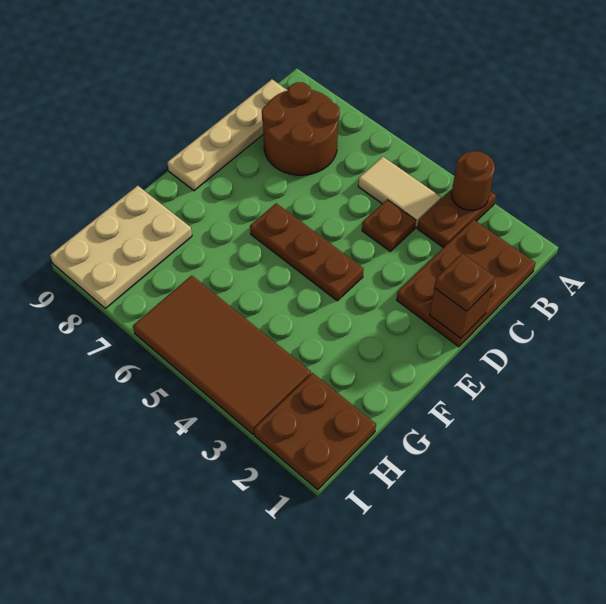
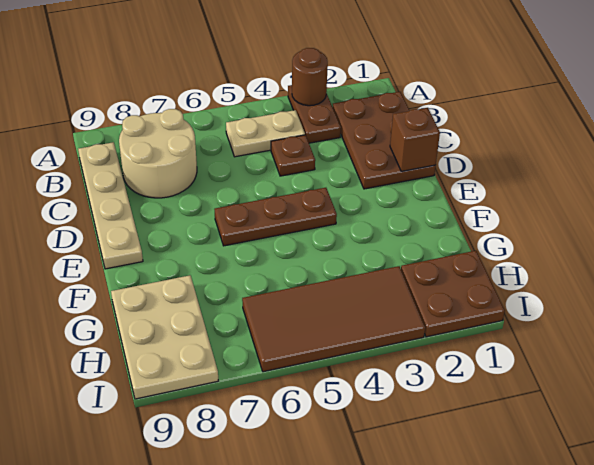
tan 1x2 tile [358,157,441,228] -> tan 1x2 plate [226,110,305,157]
brown 2x2 round brick [262,82,340,175] -> tan 2x2 round brick [119,109,197,198]
brown 1x1 plate [434,253,495,311] -> none

